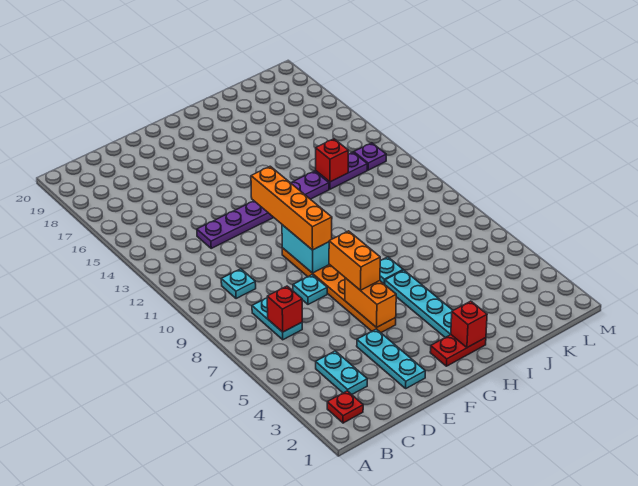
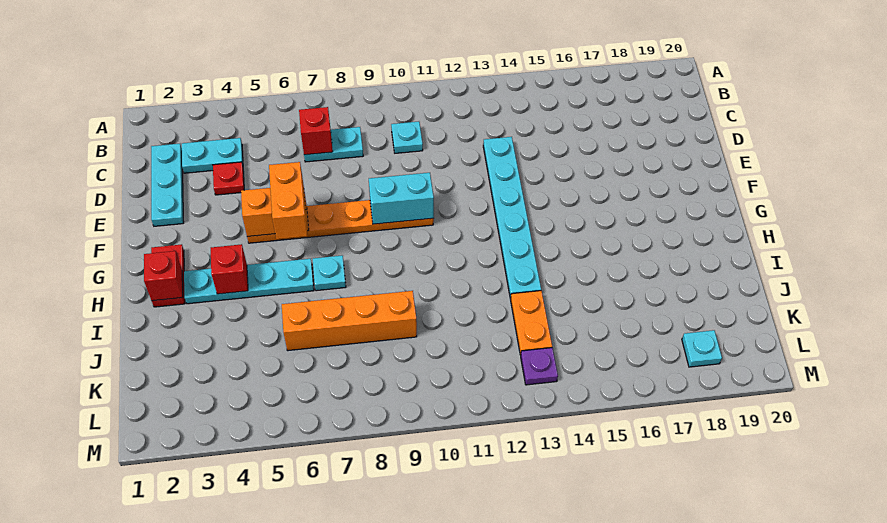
red 1x1 plate [327,391,363,423] -> red 1x1 plate moved to [213,162,244,195]
purple 1x6 plate [197,171,329,248] -> cyan 1x6 plate [483,137,541,298]
cyan 1x3 plate [357,329,425,388] -> cyan 1x3 plate turned to [151,144,184,226]
cyan 1x1 plate [293,275,327,304] -> cyan 1x1 plate moved to [682,330,722,367]
orange 1x2 brick [329,231,380,290] -> orange 1x2 brick turned to [269,162,308,239]
orange 1x4 brick [251,166,332,250] -> orange 1x4 brick moved to [282,291,417,351]
purple 1x2 plate [315,152,367,189] -> orange 1x2 plate [511,291,552,355]
red 1x1 brick [316,139,348,182] -> red 1x1 brick moved to [211,244,248,294]

